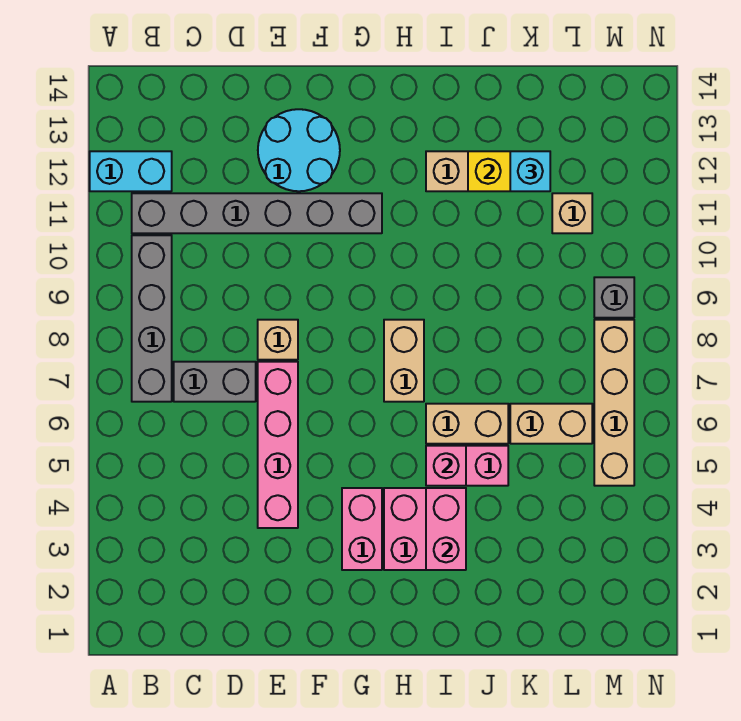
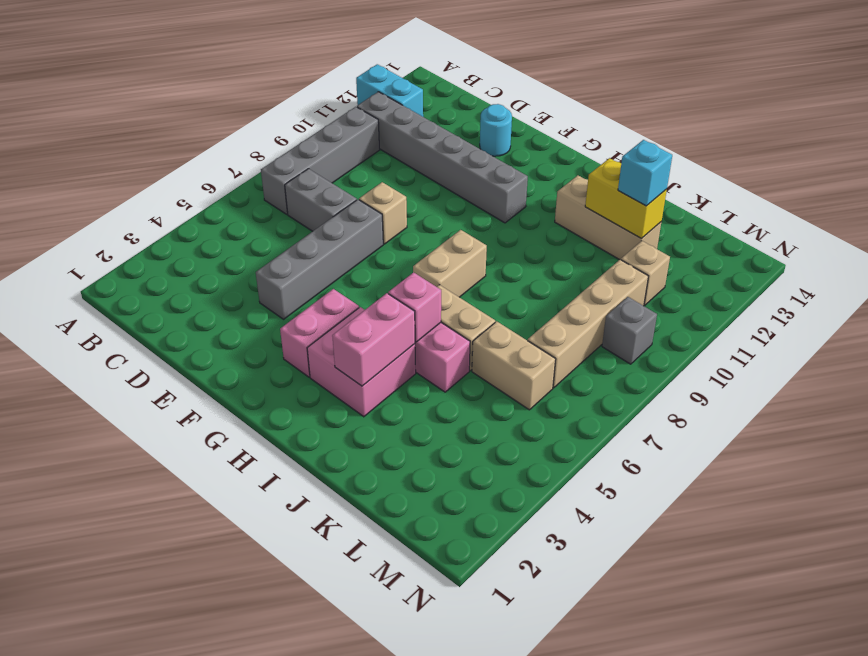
pink 1x4 brick [258,362,298,528] -> grey 1x4 brick [256,200,383,319]
cyan 2x2 round brick [258,109,340,191] -> cyan 1x1 round brick [480,104,512,156]
tan 1x4 brick [594,320,634,486] -> tan 1x4 brick moved to [528,260,648,388]

